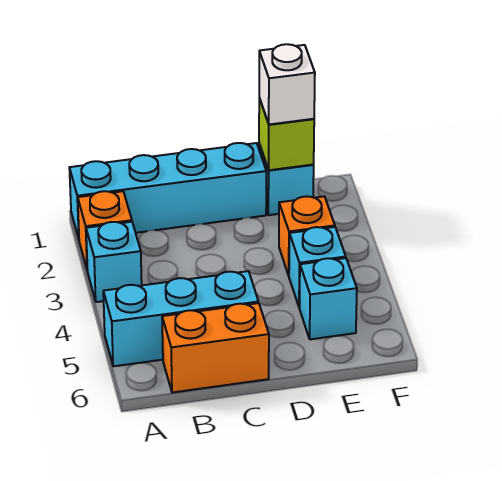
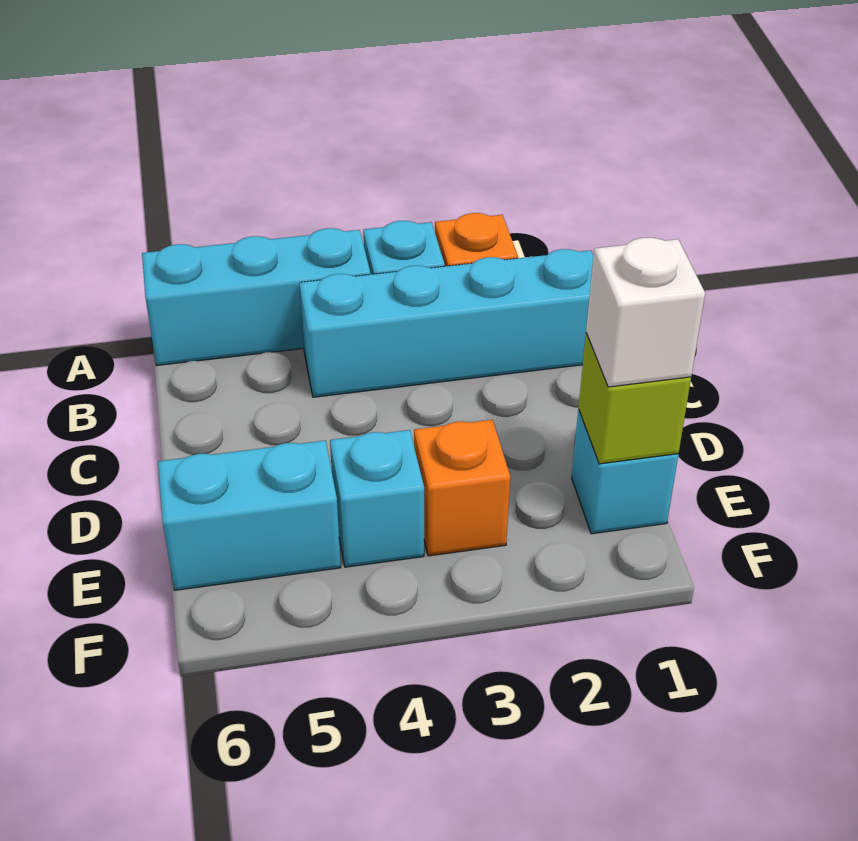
cyan 1x4 brick [69,143,266,239] -> cyan 1x4 brick turned to [299,249,594,397]
cyan 1x3 brick [103,271,258,366] -> cyan 1x3 brick turned to [142,228,370,365]
orange 1x2 brick [162,303,269,393] -> none
cyan 1x1 brick [300,258,357,339] -> cyan 1x2 brick [158,440,341,590]

